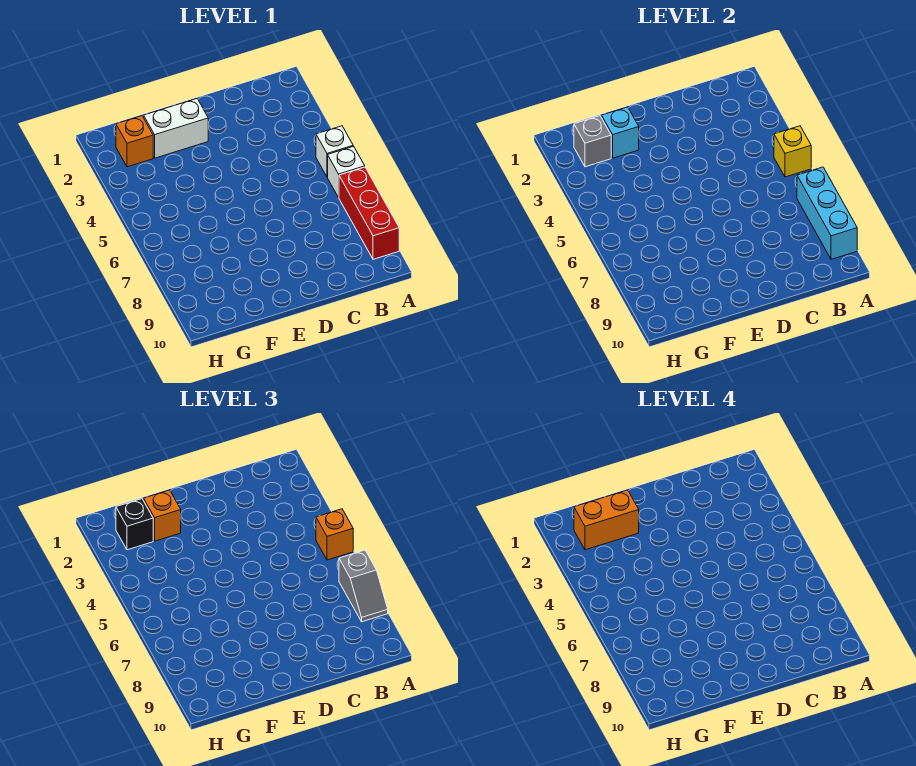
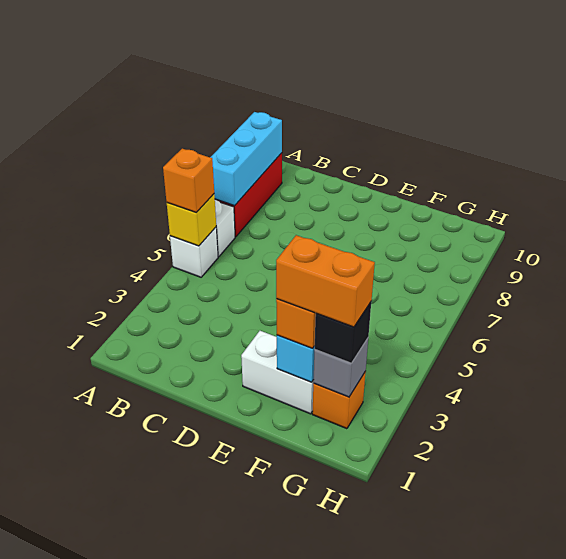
grey 1x2 slope [339,550,388,622] -> none

